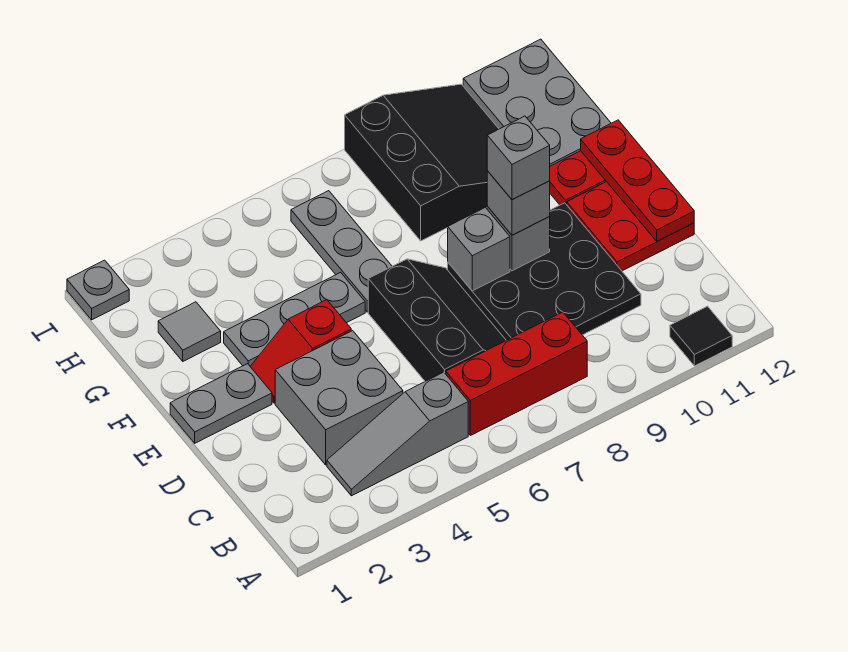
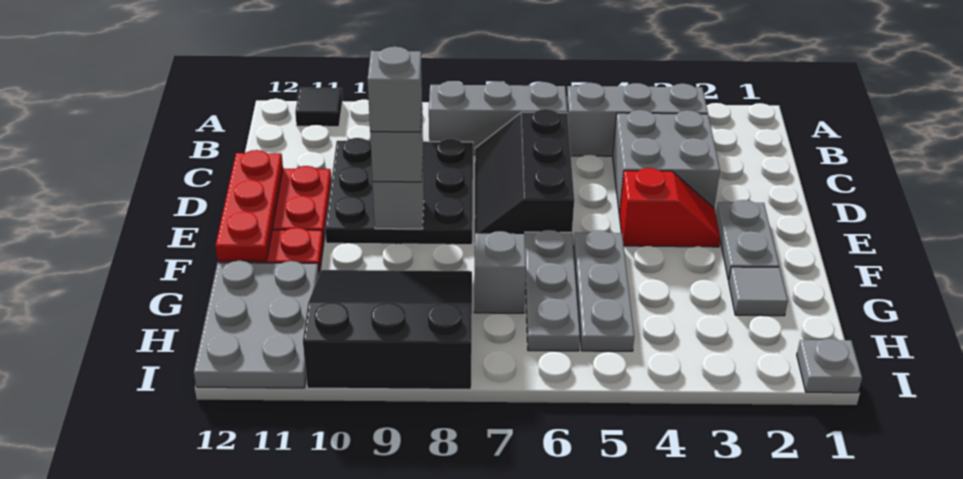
grey 1x3 slope [327,372,468,496] -> grey 1x3 brick [567,83,708,156]
red 1x3 brick [446,312,587,436] -> grey 1x3 brick [429,81,567,155]
grey 1x2 plate [170,364,272,443] -> grey 1x2 plate turned to [716,200,779,280]
grey 1x1 brick [448,207,510,291] -> grey 1x1 brick moved to [474,231,526,313]
grey 1x3 plate [224,272,365,366] -> grey 1x3 plate turned to [574,230,634,351]
black 3x3 slope [345,84,499,241] -> black 3x3 slope turned to [303,270,472,390]

